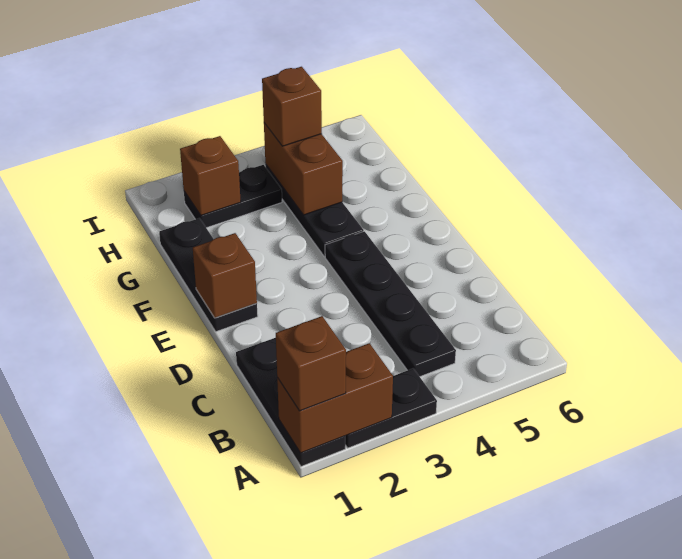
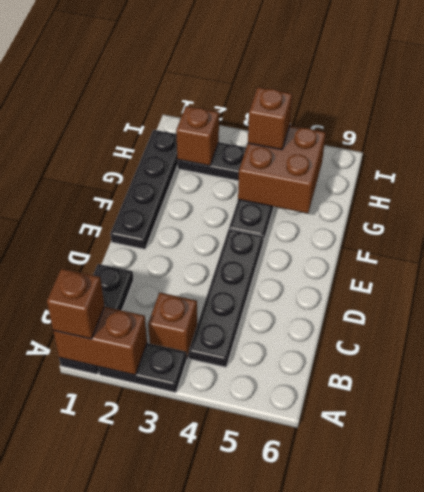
black 1x3 plate [159,218,258,332] -> black 1x4 plate [110,130,178,249]
brown 1x1 brick [193,233,257,318] -> brown 1x1 brick moved to [148,293,197,358]
brown 1x2 brick [264,123,343,215] -> brown 2x2 brick [238,126,326,213]

